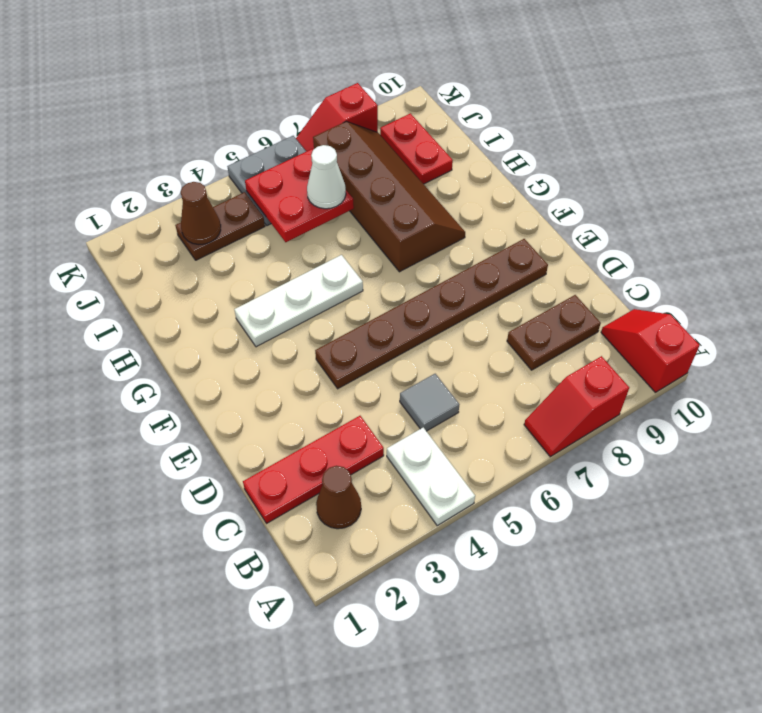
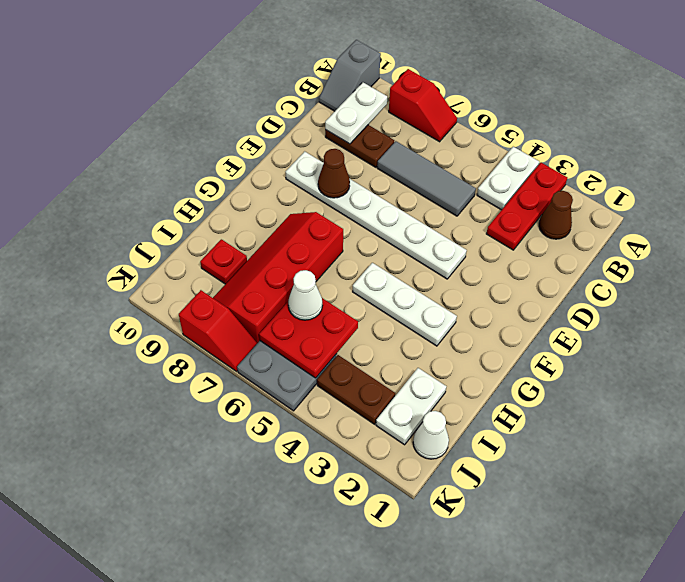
red 1x2 slope [601,309,700,392] -> grey 1x2 slope [319,40,381,111]
none -> white 1x2 plate [325,82,387,144]
red 1x3 plate [243,416,384,523] -> red 1x3 plate turned to [486,163,567,250]
grey 1x1 tile [400,374,460,431] -> grey 1x3 tile [377,141,476,216]
brown 1x6 plate [315,239,548,389] -> white 1x6 plate [286,151,467,279]
brown 2x4 slope [313,122,465,272] -> red 2x4 slope [213,212,343,343]
none -> white 1x2 plate [376,368,446,445]
red 1x2 plate [380,113,453,184] -> red 1x1 plate [200,239,247,284]
none -> white 1x1 cone [413,411,449,459]
brown 1x1 cone [181,182,221,245] -> brown 1x1 cone moved to [318,149,350,198]

